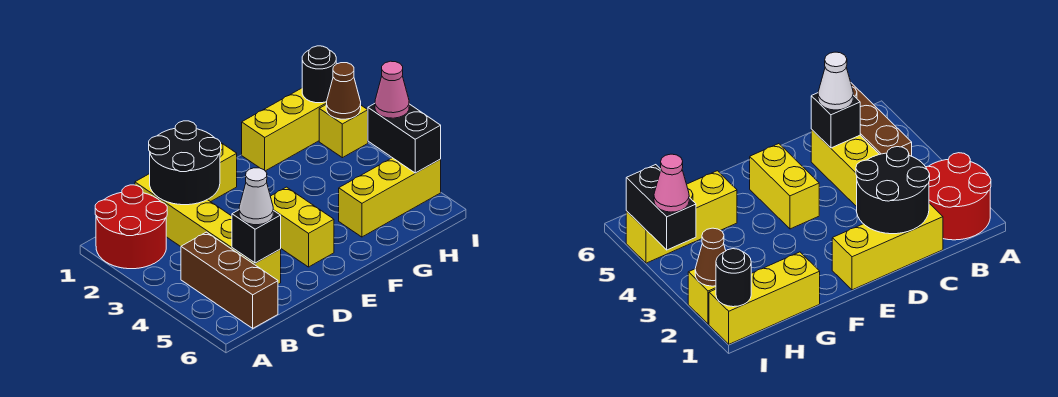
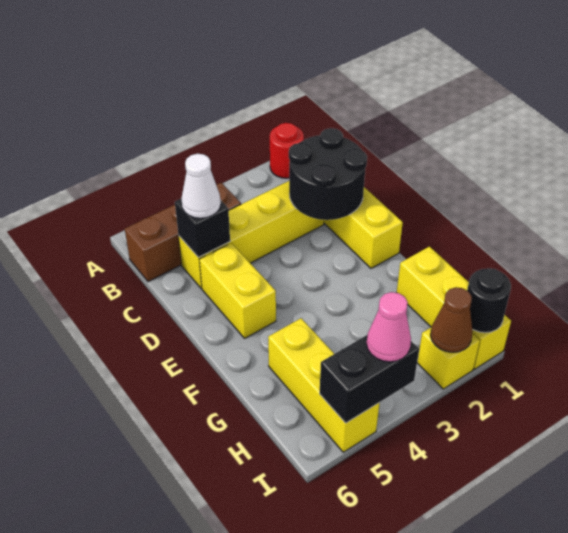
red 2x2 round brick [95,185,167,269] -> red 1x1 round brick [270,123,304,178]
yellow 1x2 brick [270,187,334,267] -> yellow 1x2 brick turned to [199,243,276,338]

